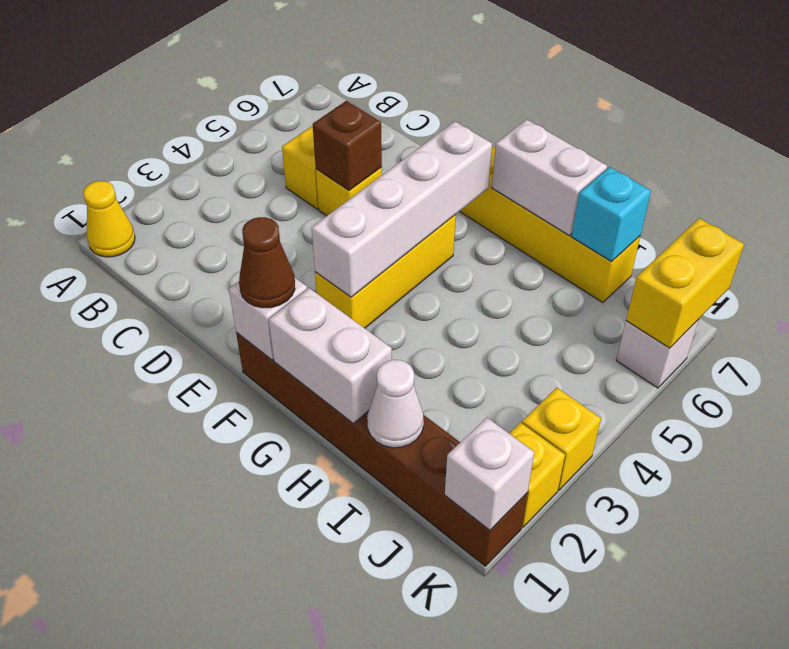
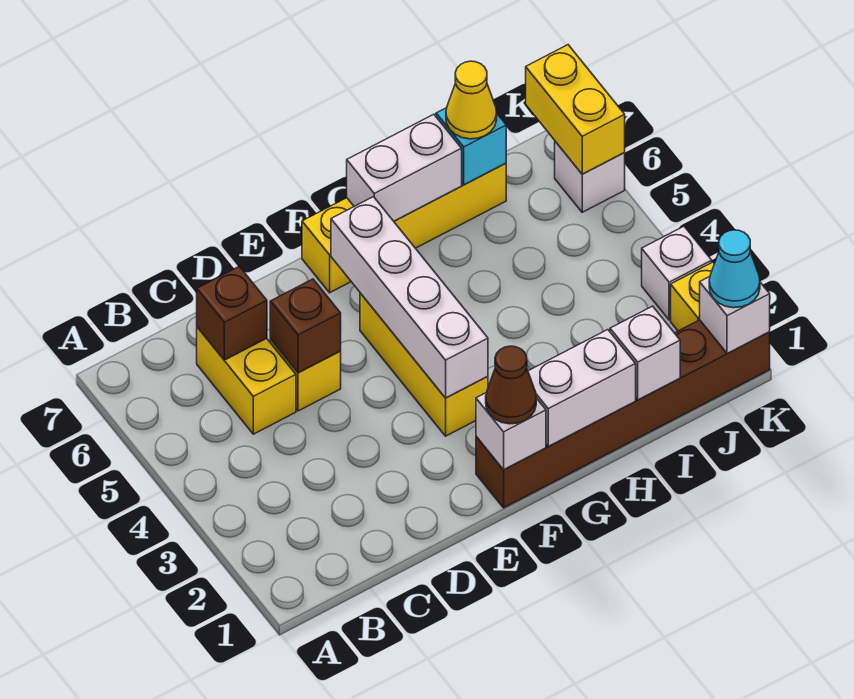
yellow 1x1 cone [83,181,135,257] -> yellow 1x1 cone moved to [446,61,497,139]
none -> brown 1x1 brick [197,266,267,360]
white 1x1 cone [367,360,424,448] -> white 1x1 brick [610,306,680,400]
none -> cyan 1x1 cone [709,230,760,308]
yellow 1x1 brick [522,388,601,490] -> white 1x1 brick [642,226,712,320]

